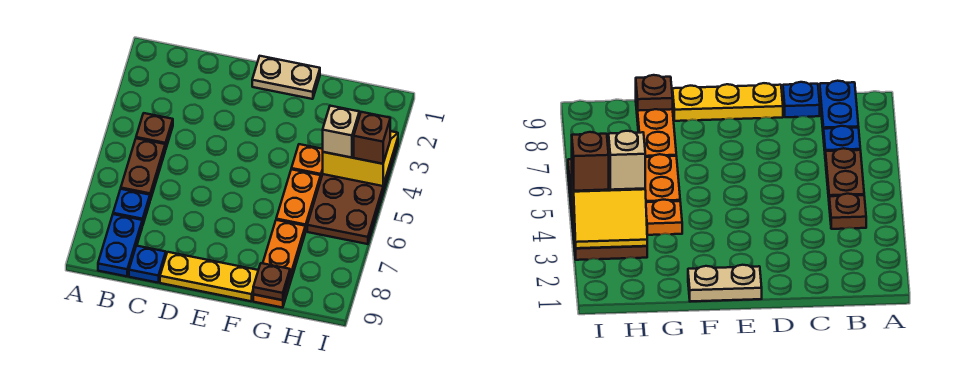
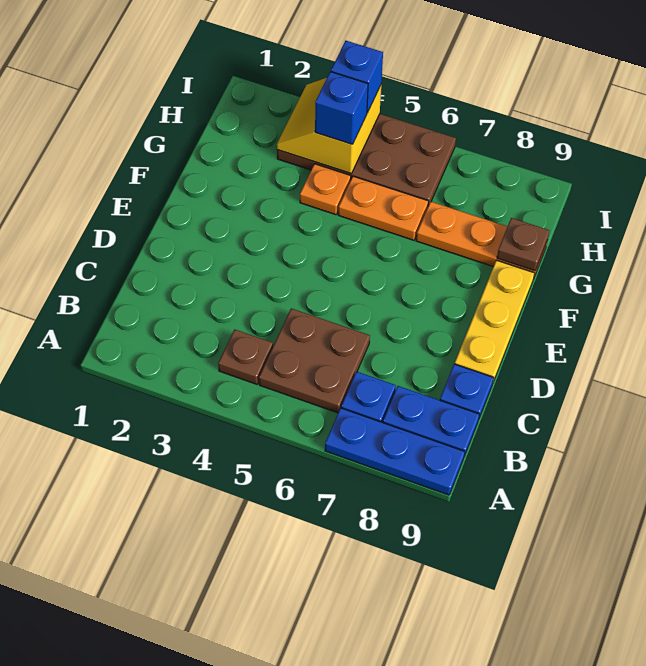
none -> blue 1x3 plate [325,408,465,495]
brown 1x2 plate [121,138,165,200] -> brown 2x2 plate [259,308,370,413]
tan 1x2 plate [252,56,320,99] -> none
tan 1x1 brick [323,106,359,158] -> blue 1x1 brick [315,72,368,144]
brown 1x1 brick [354,112,391,164] -> blue 1x1 brick [331,41,383,113]

